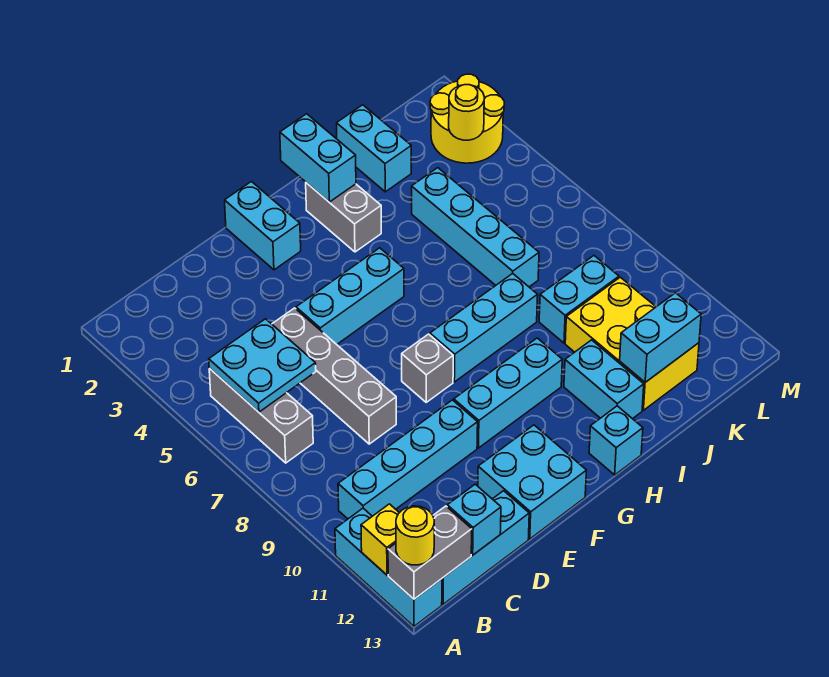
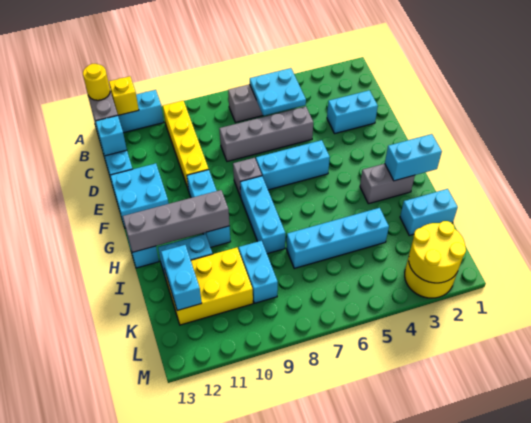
cyan 1x4 brick [338,400,478,519] -> yellow 1x4 brick [163,101,209,188]
cyan 1x3 brick [296,248,404,344] -> cyan 1x3 brick turned to [256,140,330,190]
cyan 1x2 brick [225,182,301,270] -> cyan 1x2 brick moved to [327,90,378,134]
none -> grey 1x4 brick [123,190,230,252]
yellow 1x1 round brick [449,85,484,140] -> yellow 2x2 round brick [409,221,466,283]

